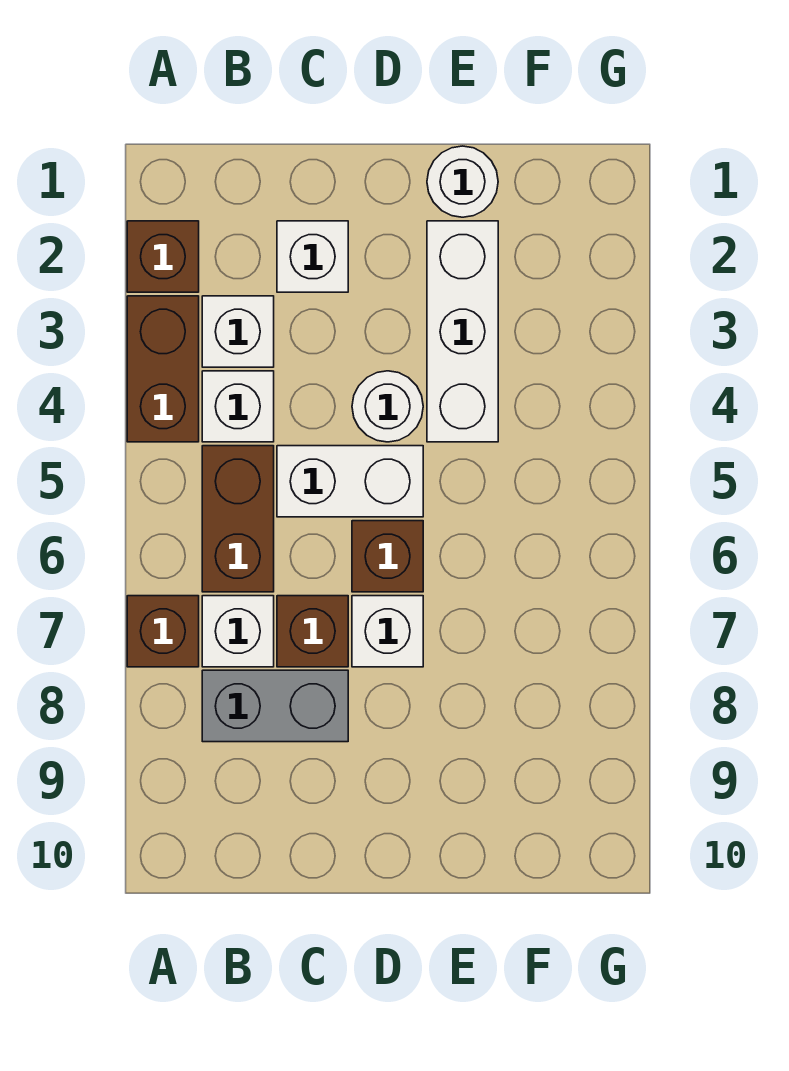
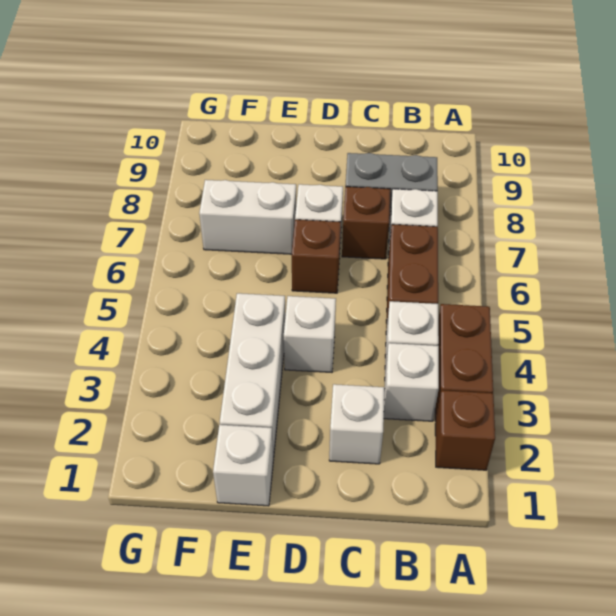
brown 1x1 brick [127,596,199,667] -> none
white 1x2 brick [277,446,423,517] -> white 1x2 brick moved to [199,180,296,254]
white 1x1 round brick [352,371,423,442] -> white 1x1 brick [284,296,336,372]
white 1x1 round brick [427,146,498,217] -> white 1x1 brick [213,425,273,506]

